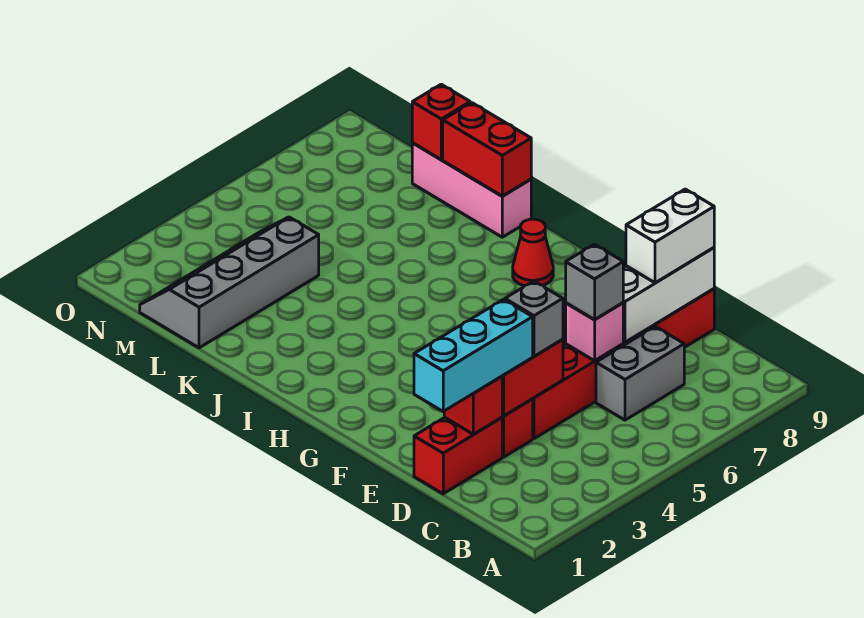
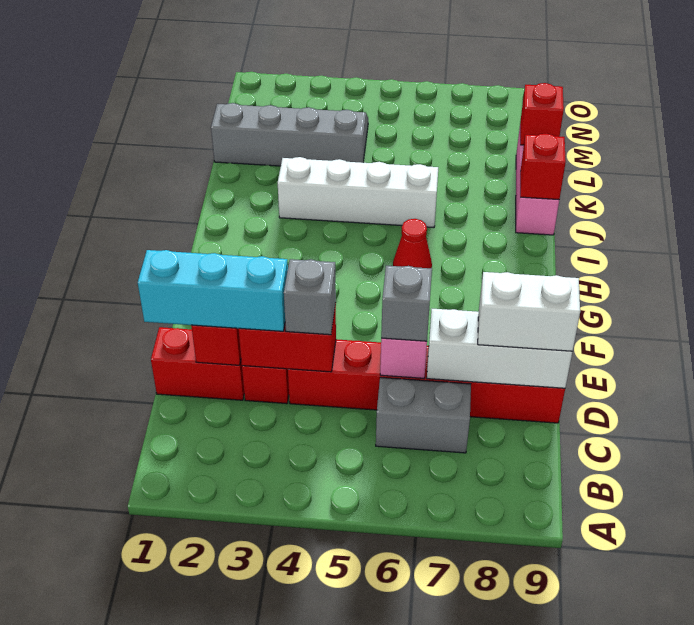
red 1x1 cone [513,219,553,286] -> red 1x1 cone moved to [393,219,432,268]
none -> white 1x4 brick [278,157,438,228]
red 1x2 brick [443,103,531,196] -> red 1x1 brick [520,134,566,200]

